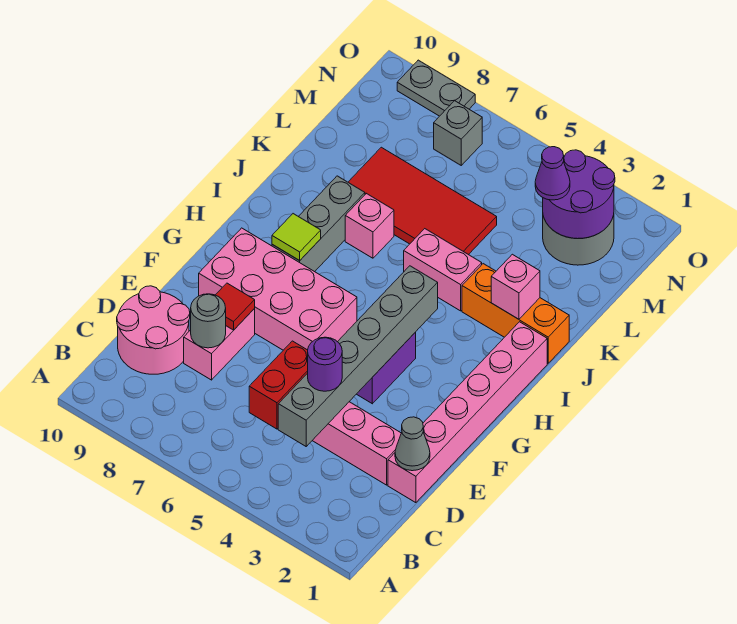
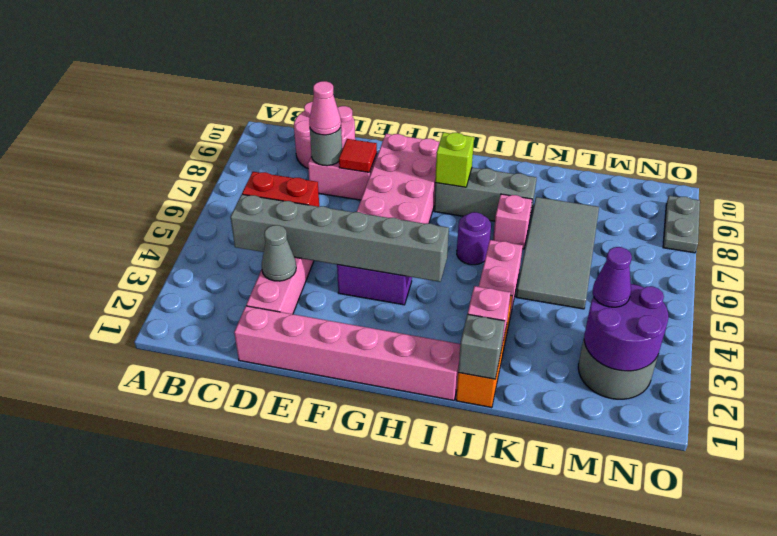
grey 1x1 cone [395,417,430,471] -> grey 1x1 cone moved to [262,225,296,281]
purple 1x1 round brick [308,337,342,391] -> purple 1x1 round brick moved to [457,212,491,265]
none -> pink 1x1 cone [309,81,341,135]
lime 1x1 tile [272,214,321,261] -> lime 1x1 brick [435,132,474,187]
red 2x4 tile [348,147,497,255] -> grey 2x4 tile [516,197,599,309]
grey 1x1 brick [434,101,482,165] -> grey 1x1 brick moved to [458,314,505,379]

